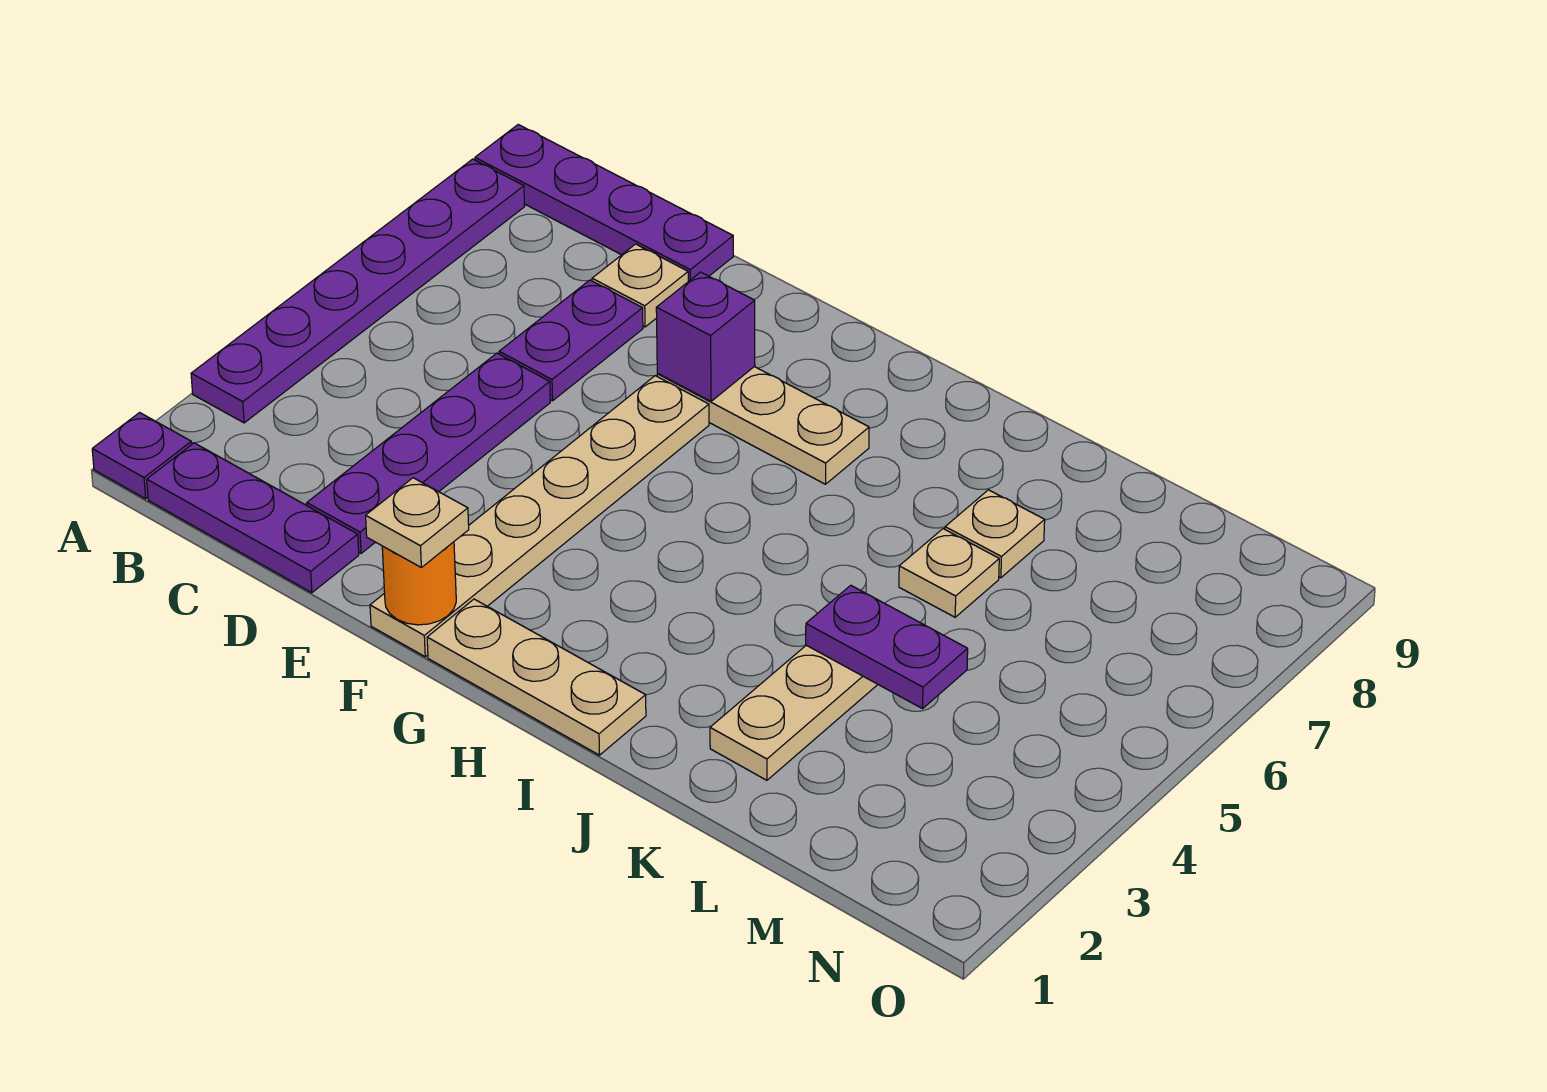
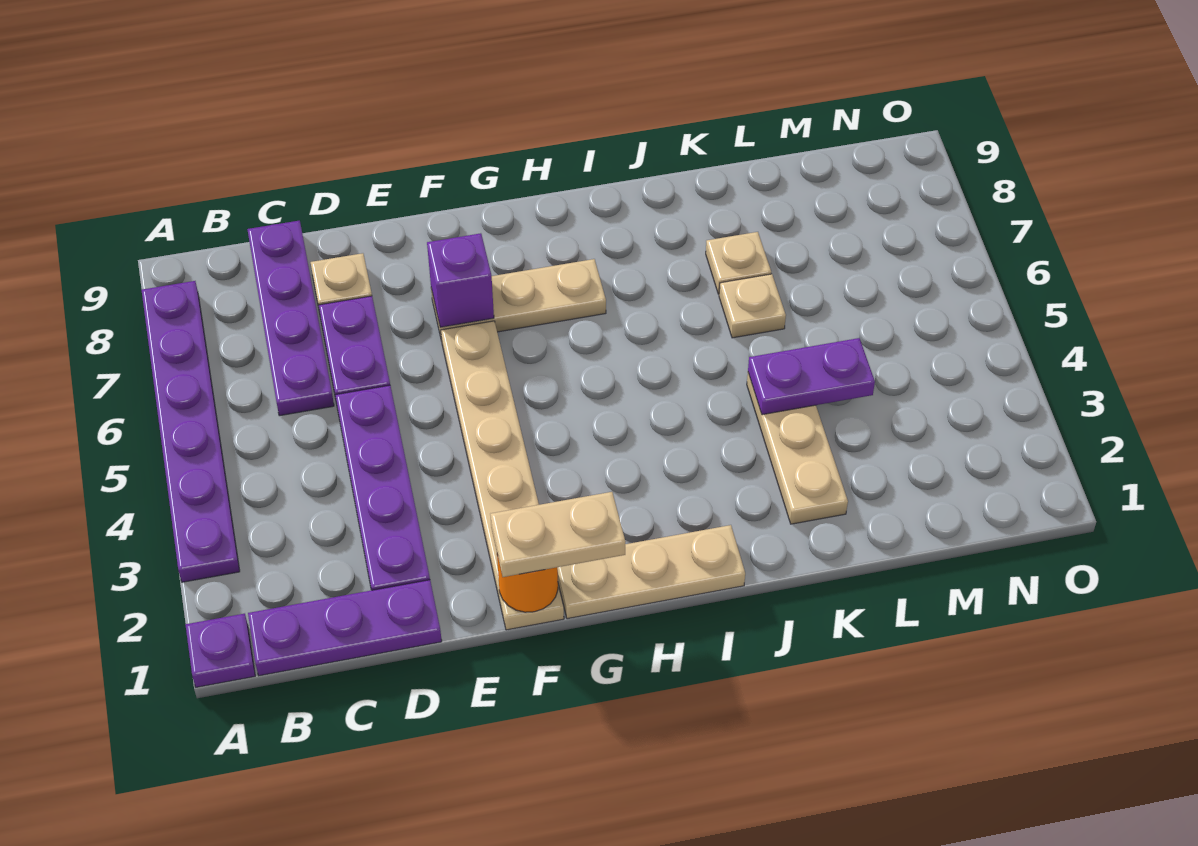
purple 1x4 plate [475,125,733,282] -> purple 1x4 plate turned to [247,221,334,416]
tan 1x1 plate [366,478,469,567] -> tan 1x2 plate [490,492,626,577]

